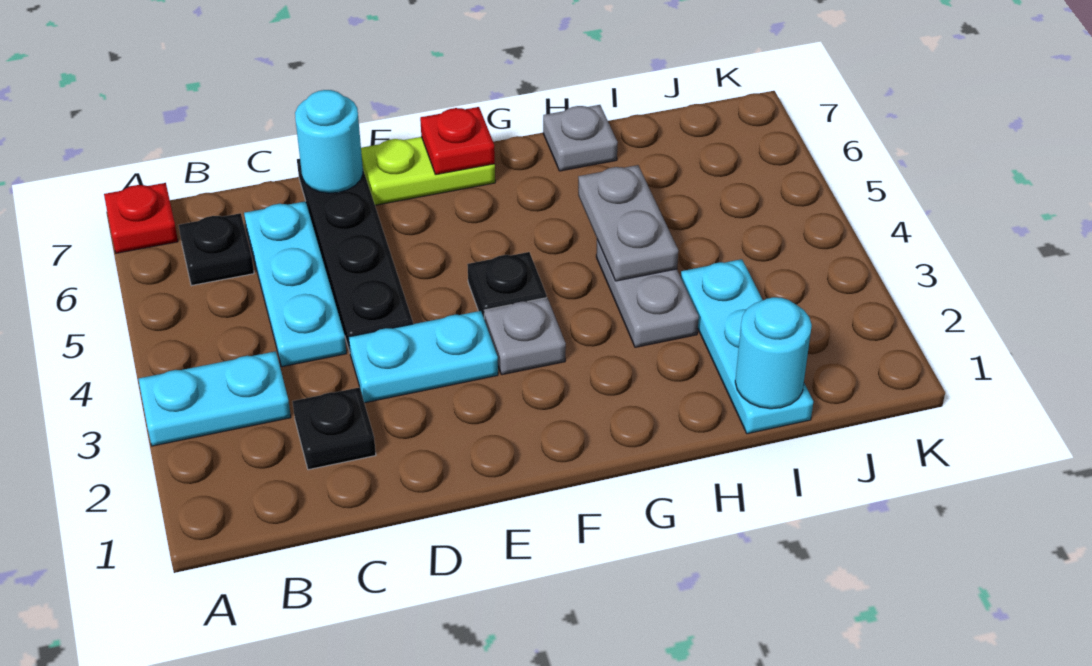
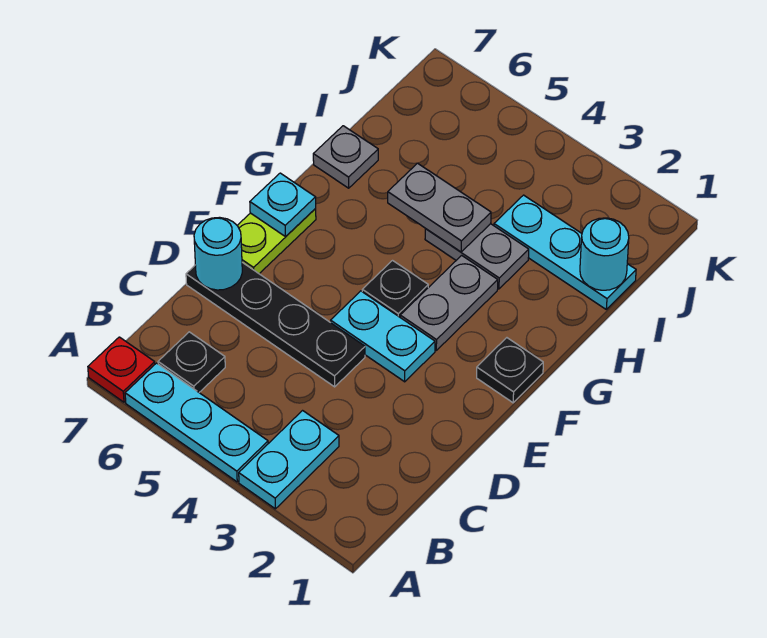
black 1x1 plate [292,387,376,470] -> black 1x1 plate moved to [477,338,543,403]
cyan 1x3 plate [244,201,347,367] -> cyan 1x3 plate moved to [125,363,268,482]
cyan 1x2 plate [349,311,498,403] -> cyan 1x2 plate turned to [331,291,435,382]
grey 1x1 plate [484,298,566,375] -> grey 1x2 plate [400,255,498,350]
red 1x1 plate [420,107,495,175] -> cyan 1x1 plate [250,173,316,237]

